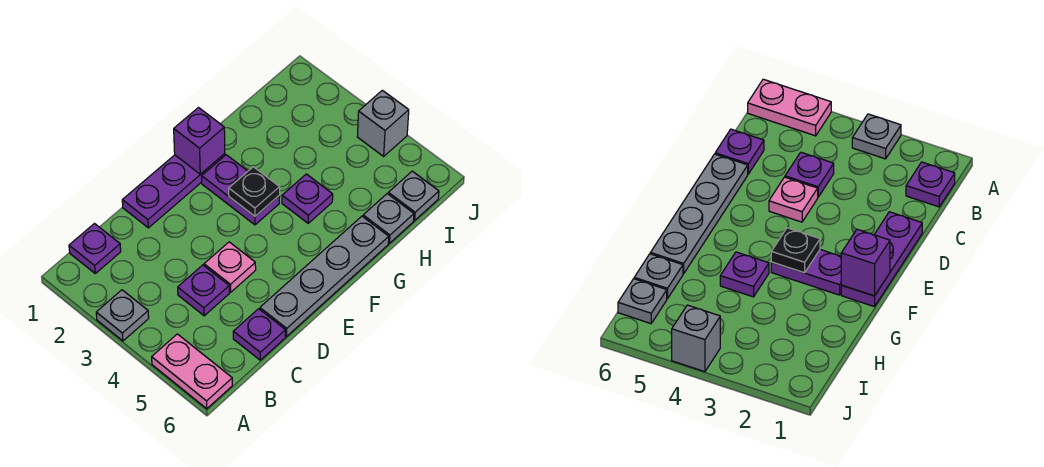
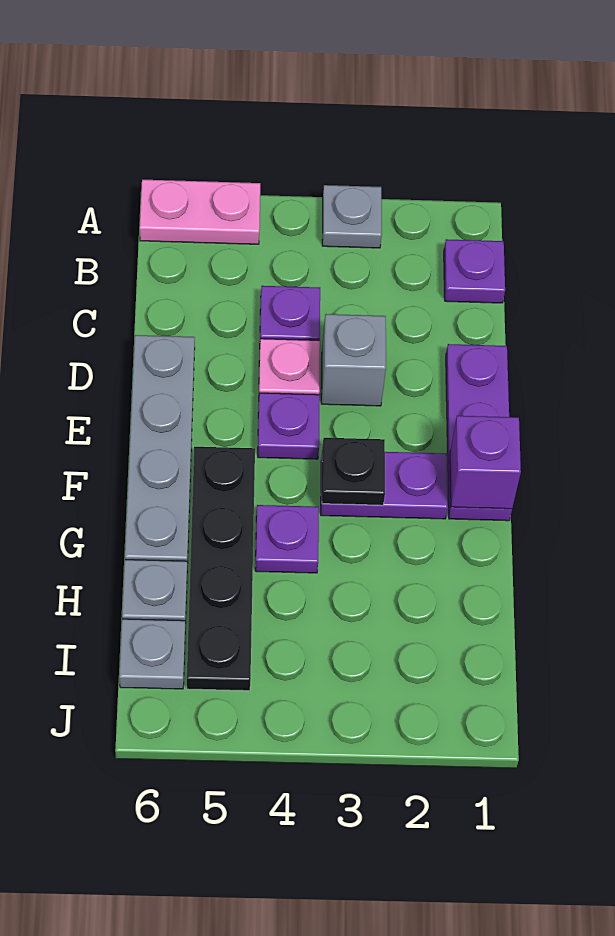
purple 1x1 plate [233,309,286,360] -> purple 1x1 plate moved to [258,393,320,459]
none -> black 1x4 plate [187,447,255,691]
grey 1x1 brick [357,90,409,156] -> grey 1x1 brick moved to [321,314,386,406]

